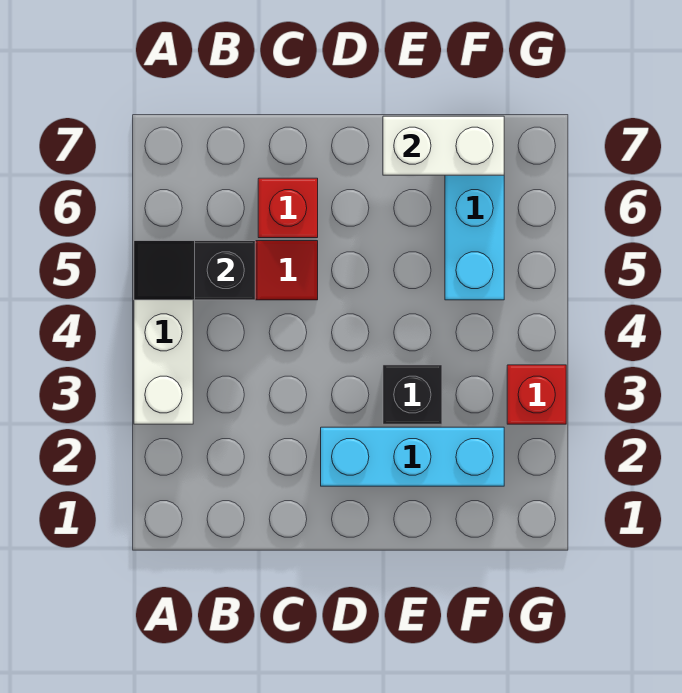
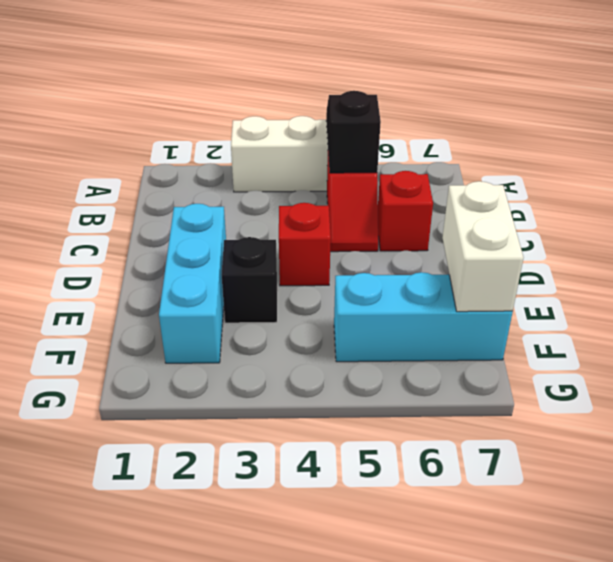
red 1x1 brick [507,365,566,424] -> red 1x1 brick moved to [279,203,331,286]

